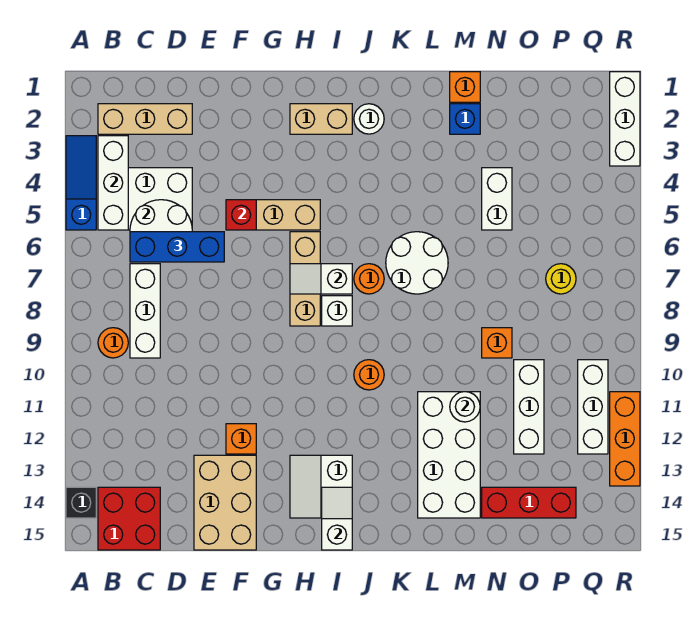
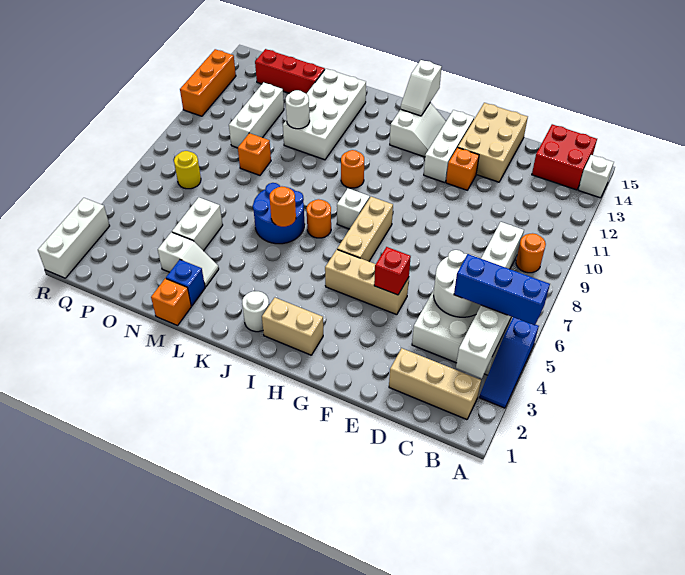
black 1x1 brick [66,487,96,518] -> white 1x1 brick [578,155,614,198]
blue 1x3 brick [130,232,224,262] -> blue 1x3 brick moved to [454,254,550,325]
white 1x2 slope [290,264,352,294] -> white 1x2 slope moved to [158,232,219,287]
white 2x2 round brick [386,232,448,294] -> blue 2x2 round brick [253,183,305,244]
none -> orange 1x1 round brick [270,186,296,227]
white 1x3 brick [578,360,608,454] -> white 1x3 brick moved to [424,110,474,183]

